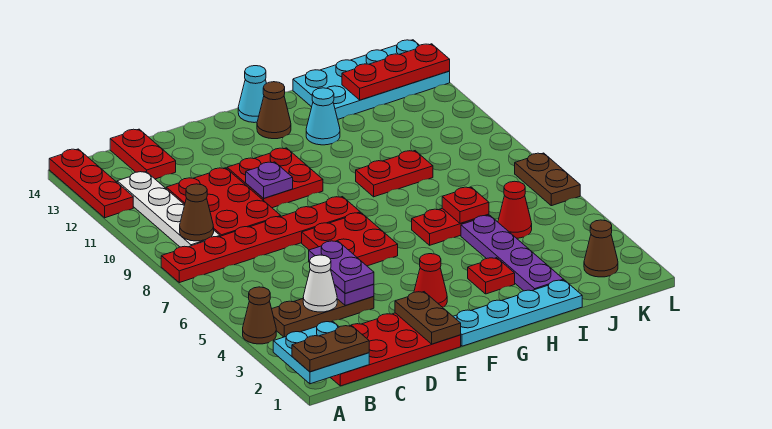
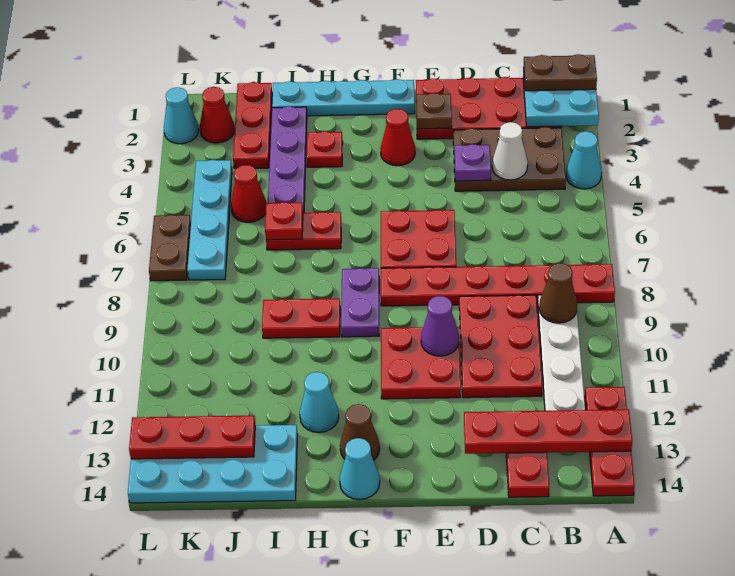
brown 1x1 cone [243,287,276,344] -> cyan 1x1 cone [566,131,602,189]
none -> red 1x4 plate [464,409,632,454]
brown 1x3 plate [272,296,374,337] -> brown 2x3 plate [453,127,566,191]
purple 1x2 plate [309,241,374,294] -> purple 1x2 plate moved to [341,268,379,337]
brown 1x2 plate [395,292,461,344] -> brown 1x1 plate [416,93,452,129]
purple 1x1 plate [246,162,293,198] -> purple 1x1 cone [421,296,459,356]
none -> red 1x3 plate [233,82,272,169]
brown 1x1 cone [584,220,618,277] -> red 1x1 cone [200,87,235,143]
none -> cyan 1x4 plate [187,160,232,280]
none -> cyan 1x1 cone [164,87,199,144]

